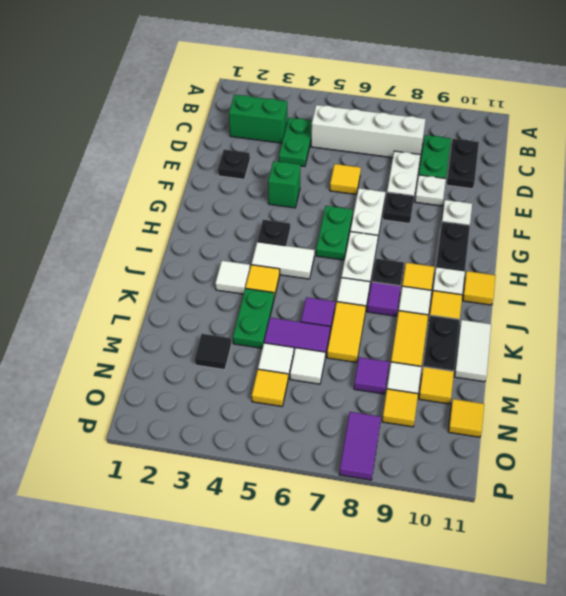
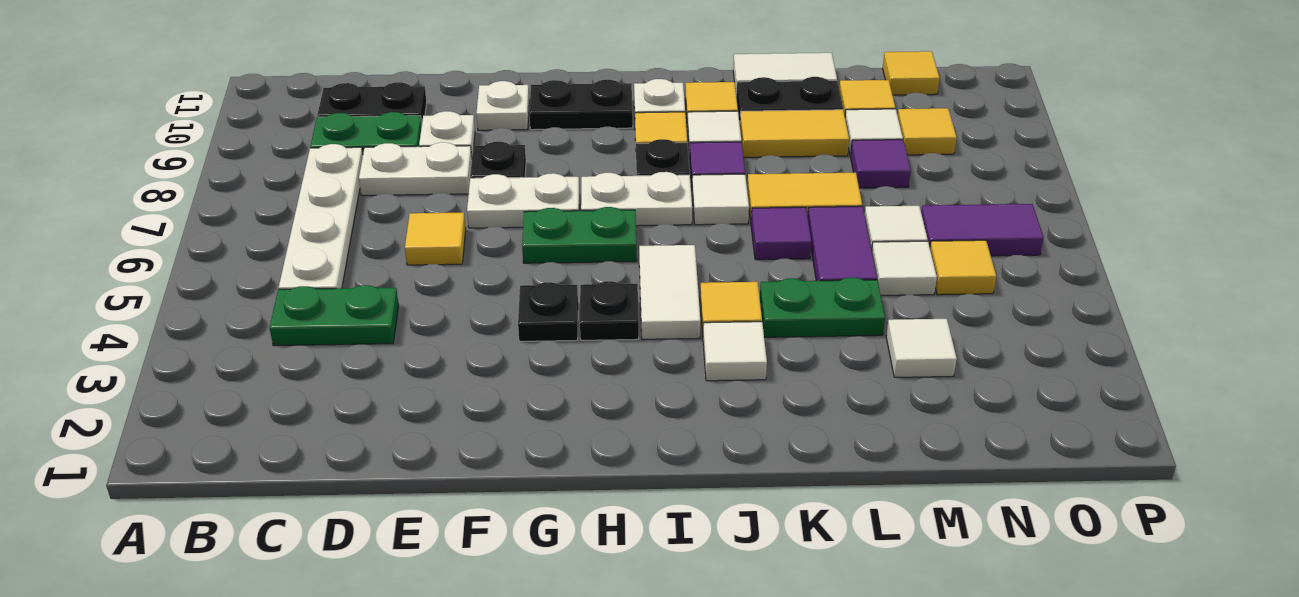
green 1x2 brick [229,95,287,143] -> none
white 1x4 brick [311,105,426,158] -> white 1x4 plate [279,144,363,289]
black 1x1 plate [218,149,250,179] -> black 1x1 plate moved to [518,282,578,341]
green 1x1 brick [268,161,301,208] -> none
yellow 1x1 tile [463,271,496,305] -> none
black 1x1 tile [195,334,231,370] -> white 1x1 tile [886,319,957,377]
purple 1x2 tile [339,412,381,480] -> purple 1x2 tile moved to [921,204,1044,256]

